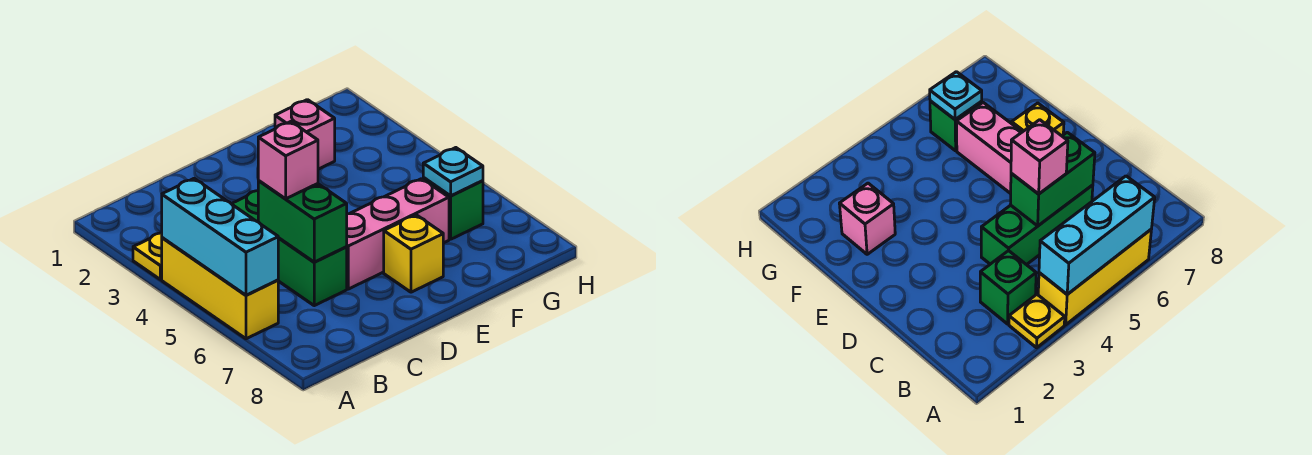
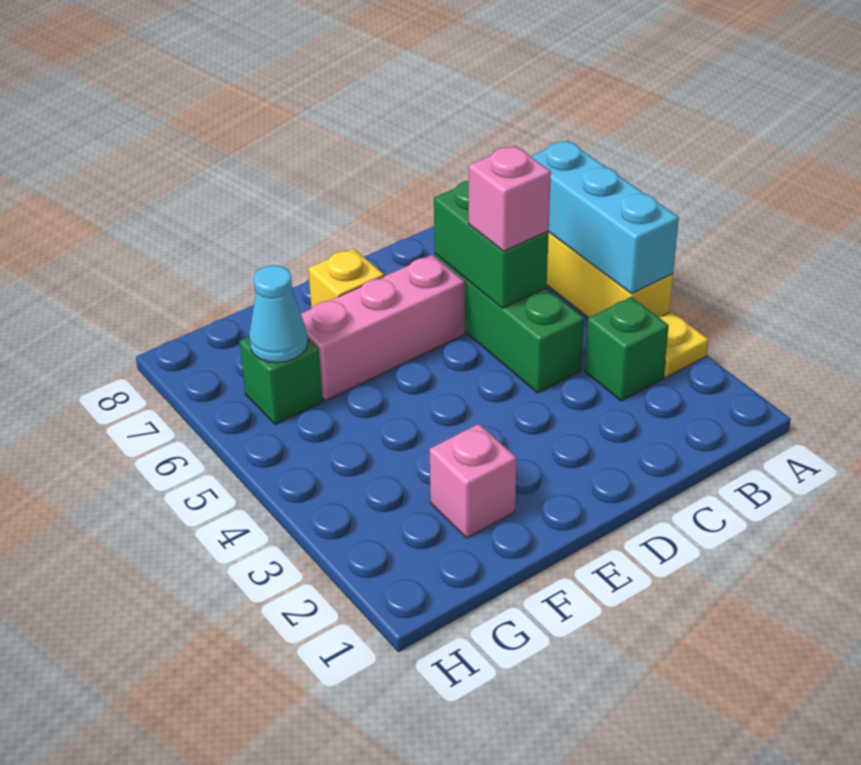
cyan 1x1 plate [423,148,483,196] -> cyan 1x1 cone [249,265,308,363]

